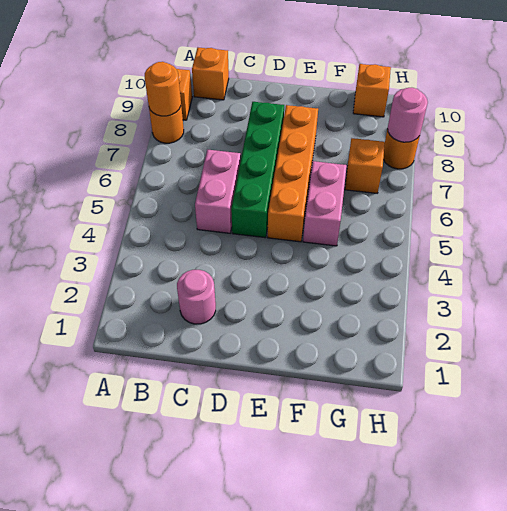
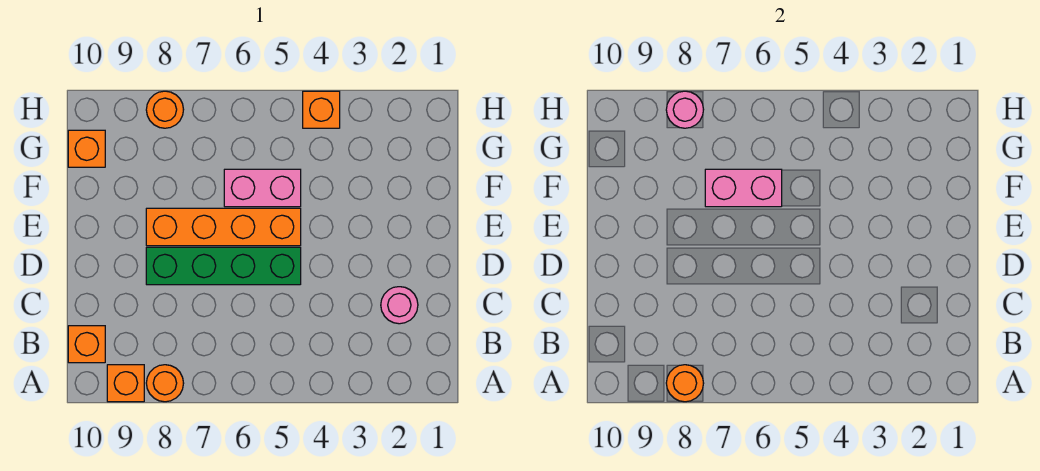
pink 1x2 brick [195,150,241,233] -> pink 1x2 brick moved to [705,169,782,207]
orange 1x1 brick [345,138,385,193] -> orange 1x1 brick moved to [303,91,340,128]

